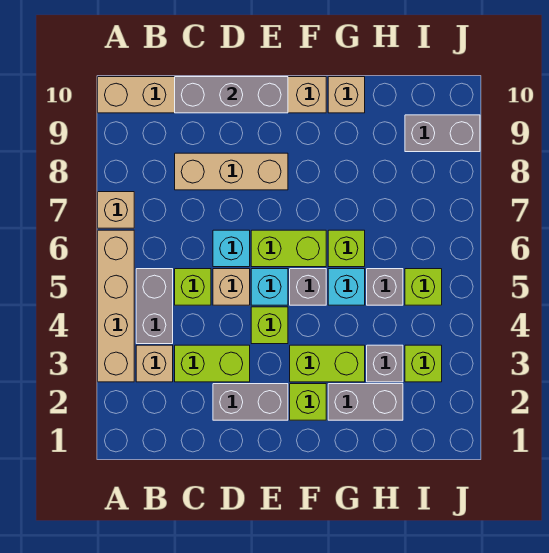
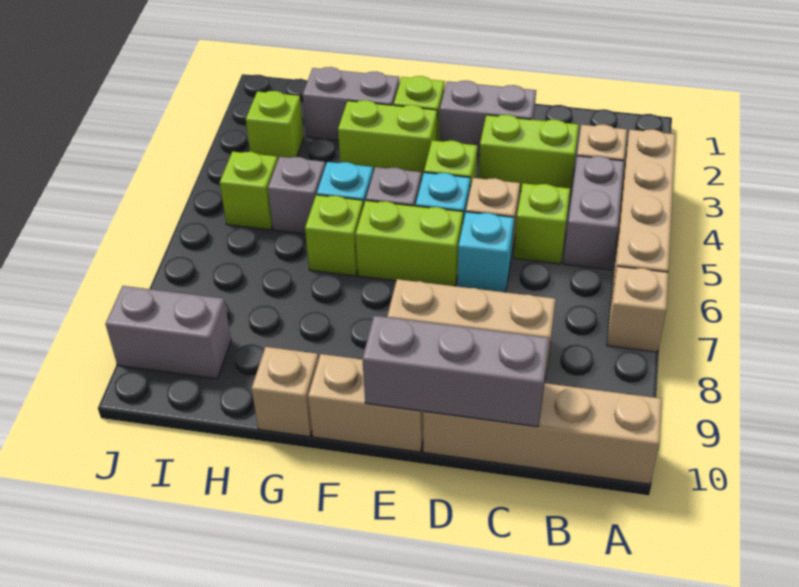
grey 1x1 brick [367,345,403,382] -> none

